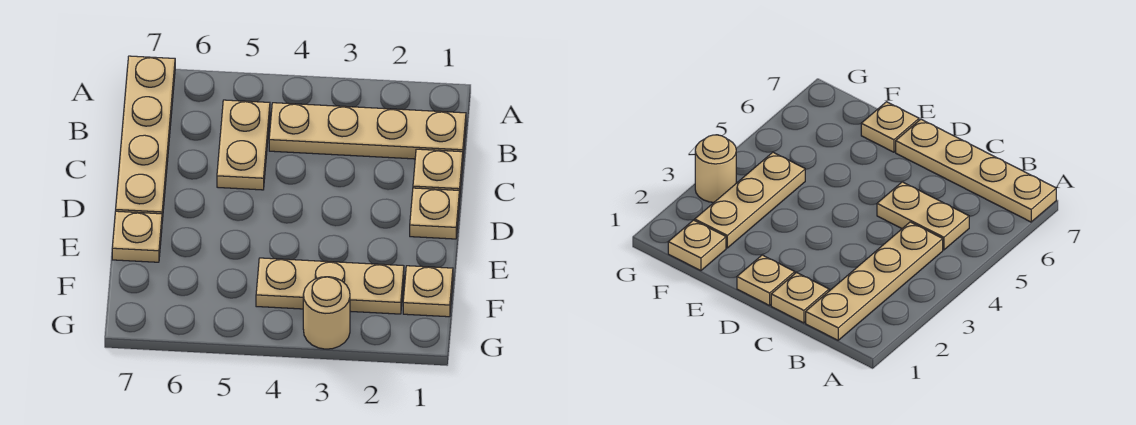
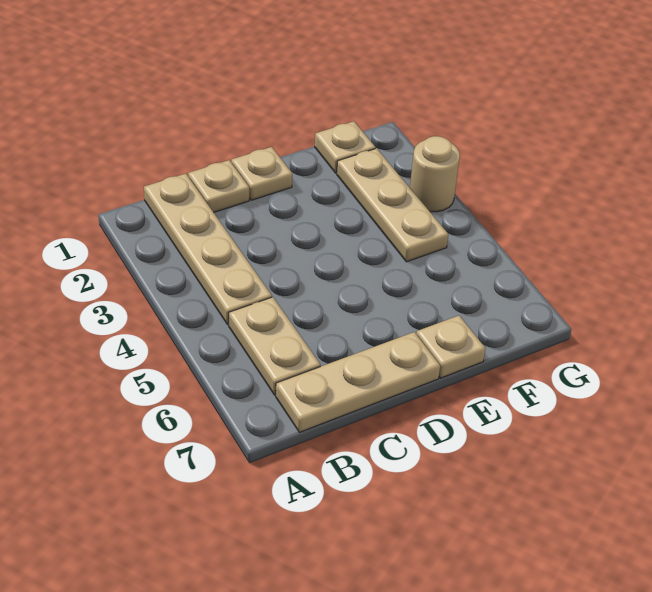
tan 1x4 plate [116,56,175,221] -> tan 1x3 plate [276,332,440,432]
tan 1x2 plate [217,100,270,190] -> tan 1x2 plate turned to [229,297,321,395]

